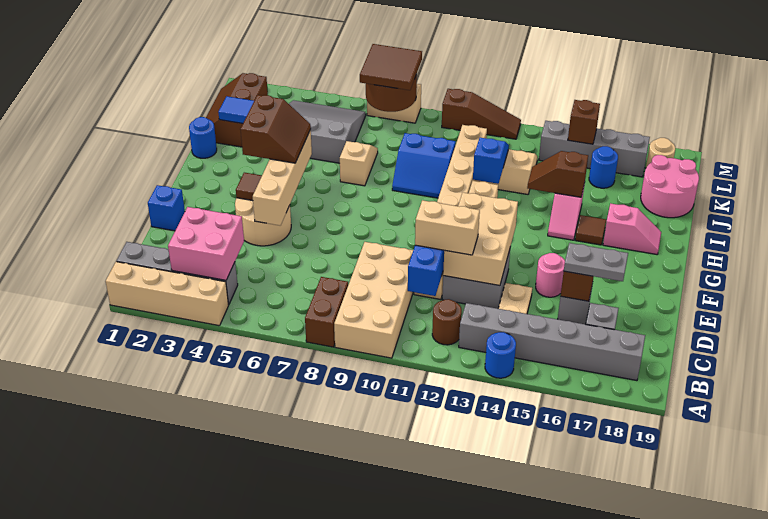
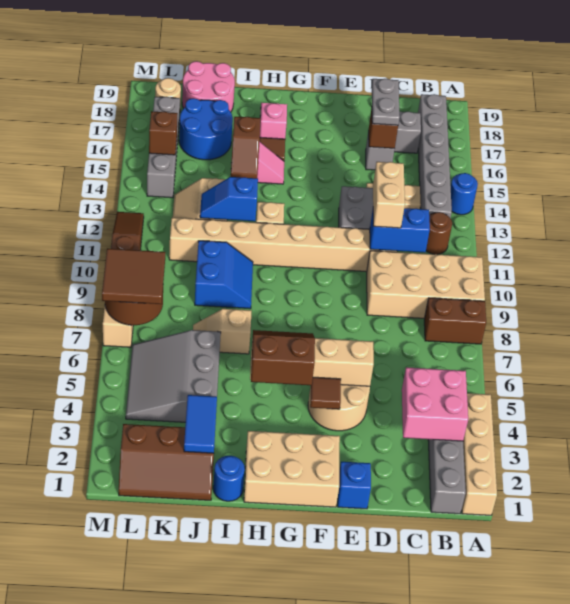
tan 2x3 brick [443,193,518,286] -> tan 2x3 brick moved to [244,431,340,507]
pink 1x1 round brick [536,253,565,297] -> none
blue 1x1 round brick [589,146,618,188] -> blue 2x2 round brick [179,98,233,160]

